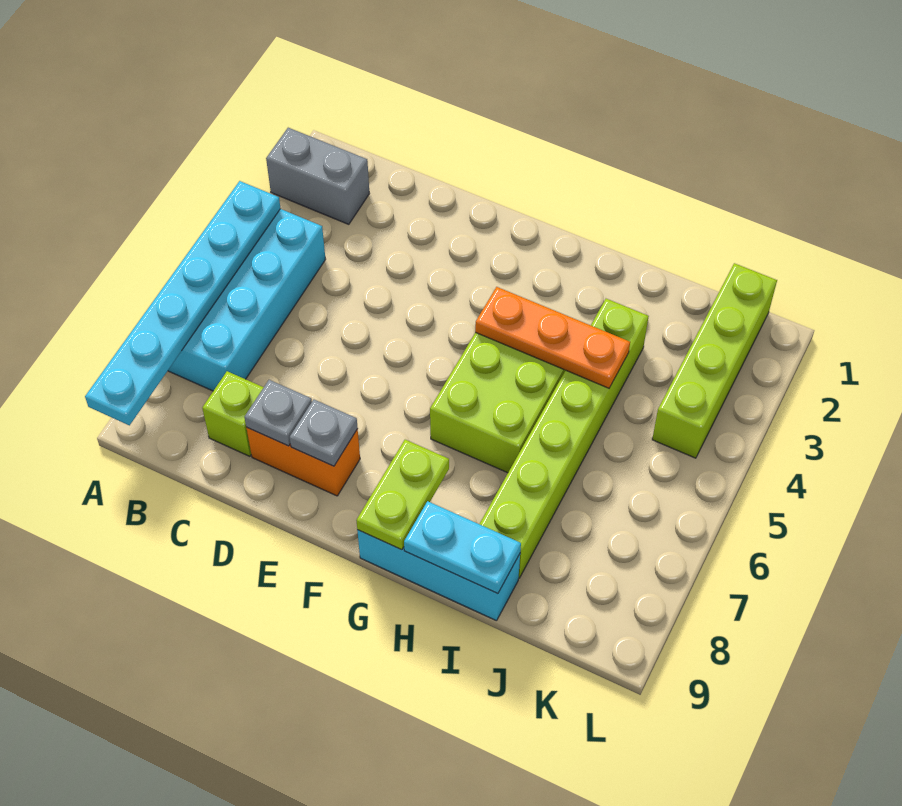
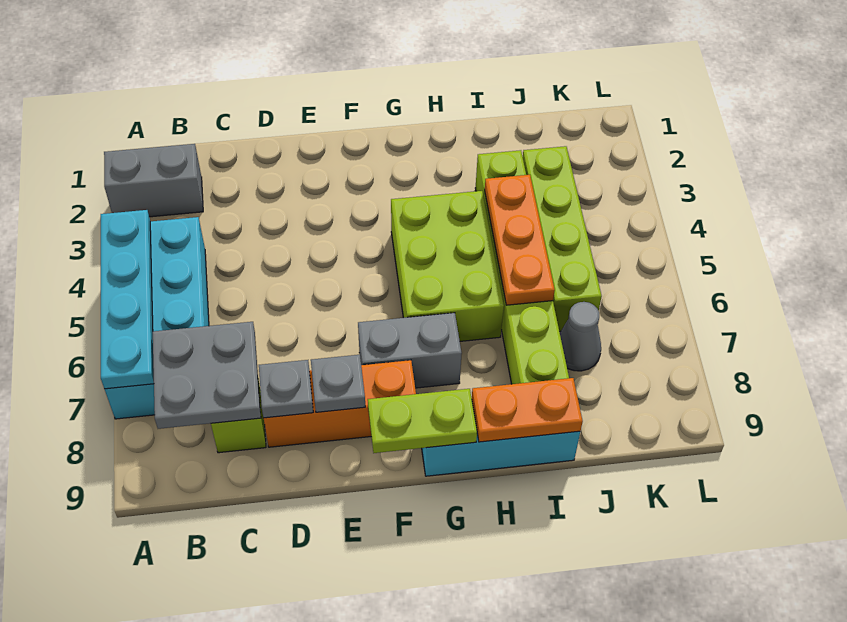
cyan 1x6 plate [85,181,280,425] -> cyan 1x4 plate [101,210,154,389]
none -> grey 2x2 plate [153,322,261,429]
orange 1x2 brick [246,427,360,496] -> orange 1x3 brick [264,360,416,447]
none -> grey 1x2 brick [358,313,462,388]
orange 1x3 plate [475,287,630,388] -> orange 1x3 plate turned to [485,175,555,305]
lime 1x2 plate [356,440,449,550] -> lime 1x2 plate turned to [368,389,477,453]
cyan 1x2 plate [404,501,521,594] -> orange 1x2 plate [472,378,583,442]
none -> grey 1x1 cone [560,302,601,371]
lime 1x4 brick [652,263,777,458] -> lime 1x4 brick moved to [523,146,602,331]

